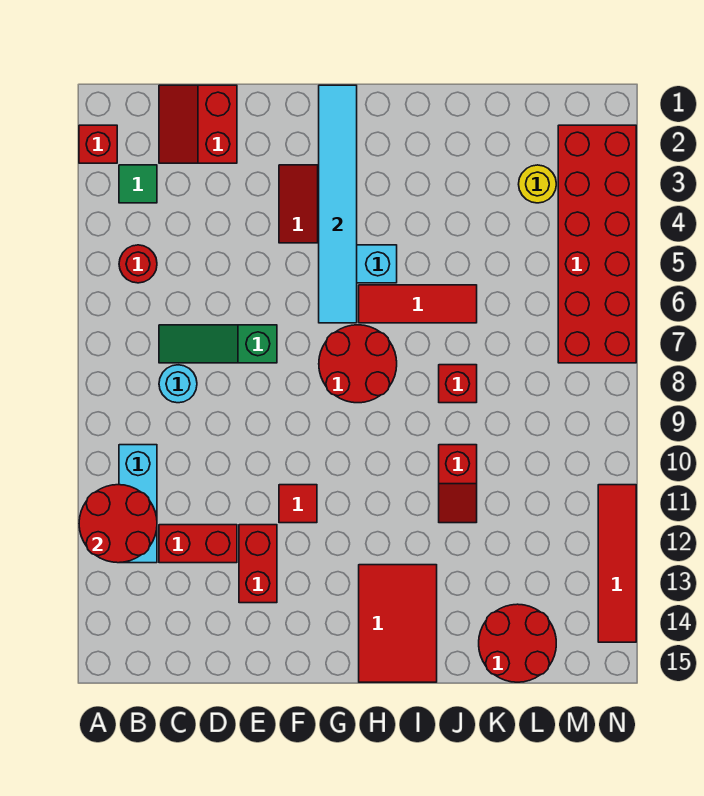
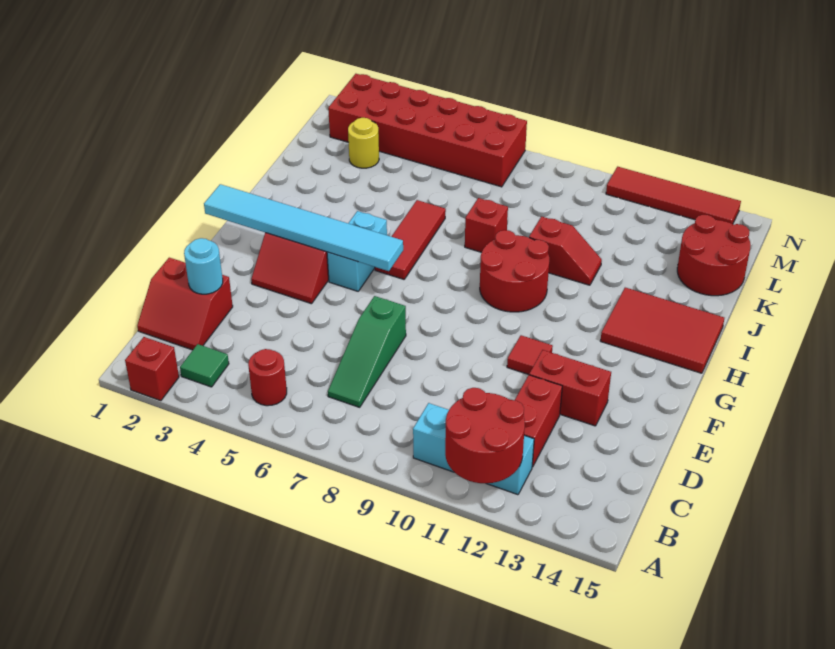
cyan 1x1 round brick [159,365,197,403] -> cyan 1x1 round brick moved to [184,238,223,294]
red 2x2 round brick [319,325,397,403] -> red 2x2 round brick moved to [480,230,549,312]

